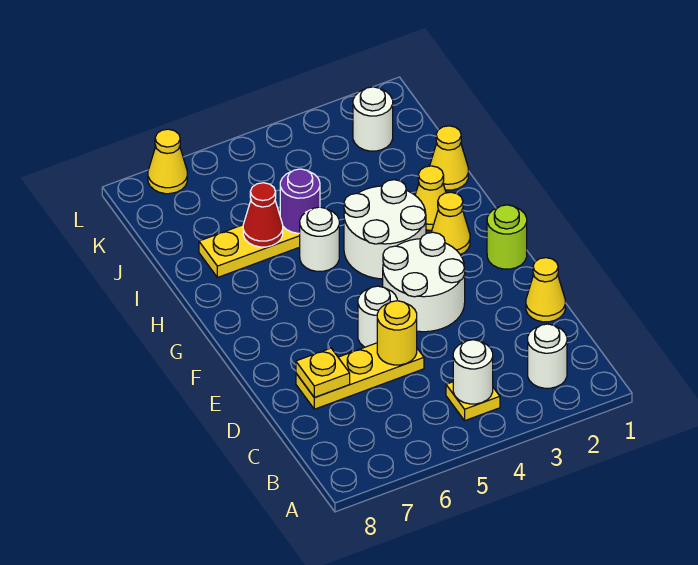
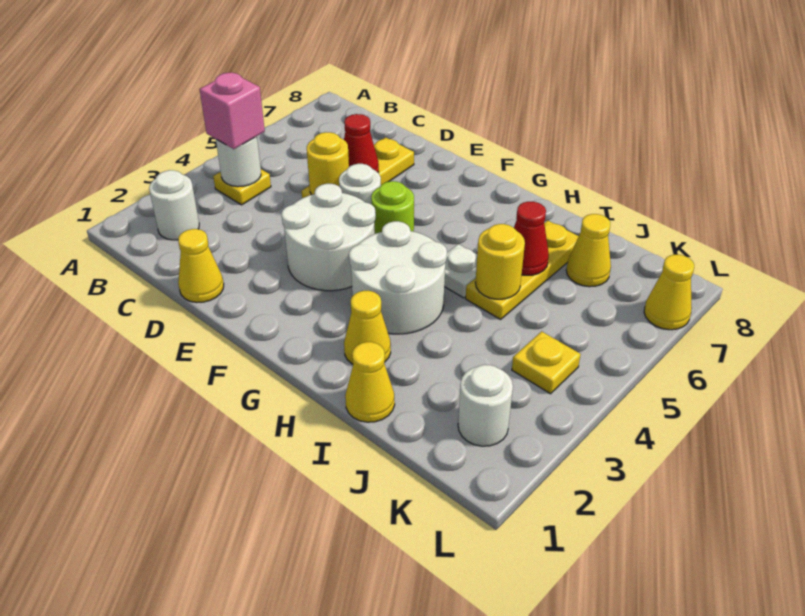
none -> pink 1x1 brick [199,72,265,149]
none -> red 1x1 cone [344,114,379,172]
yellow 1x1 plate [296,348,350,398] -> yellow 1x1 plate moved to [512,331,581,394]
lime 1x1 round brick [487,205,527,269] -> lime 1x1 round brick moved to [371,181,414,234]
yellow 1x1 cone [431,192,470,255] -> yellow 1x1 cone moved to [566,214,611,287]
white 1x1 round brick [300,207,339,271] -> white 1x1 plate [444,244,477,298]
purple 1x1 round brick [280,169,320,233] -> yellow 1x1 round brick [475,224,525,299]

